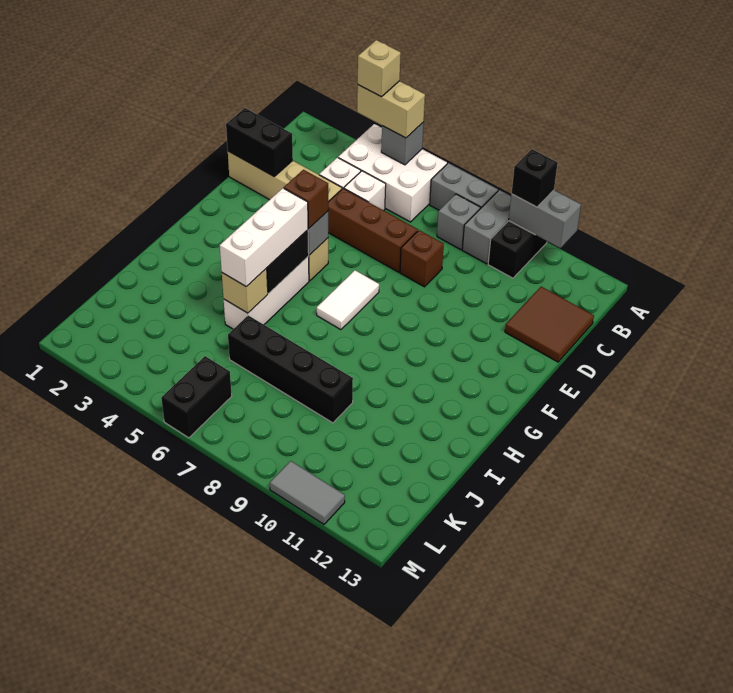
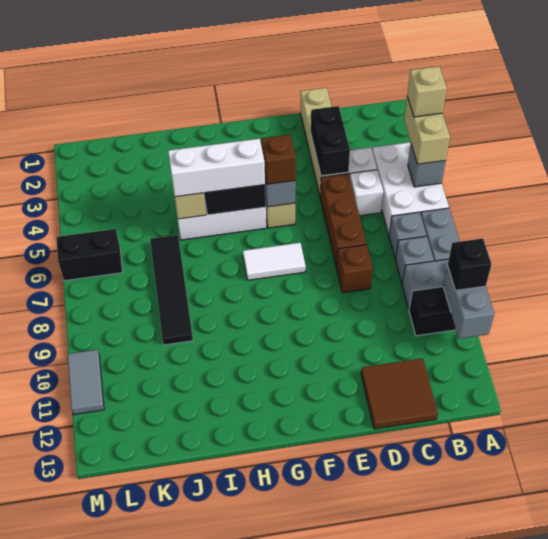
none -> grey 1x1 brick [389,212,426,259]
black 1x2 brick [226,108,293,176] -> black 1x2 brick moved to [311,106,350,176]
black 1x4 brick [228,315,353,423] -> black 1x4 tile [150,235,193,345]

